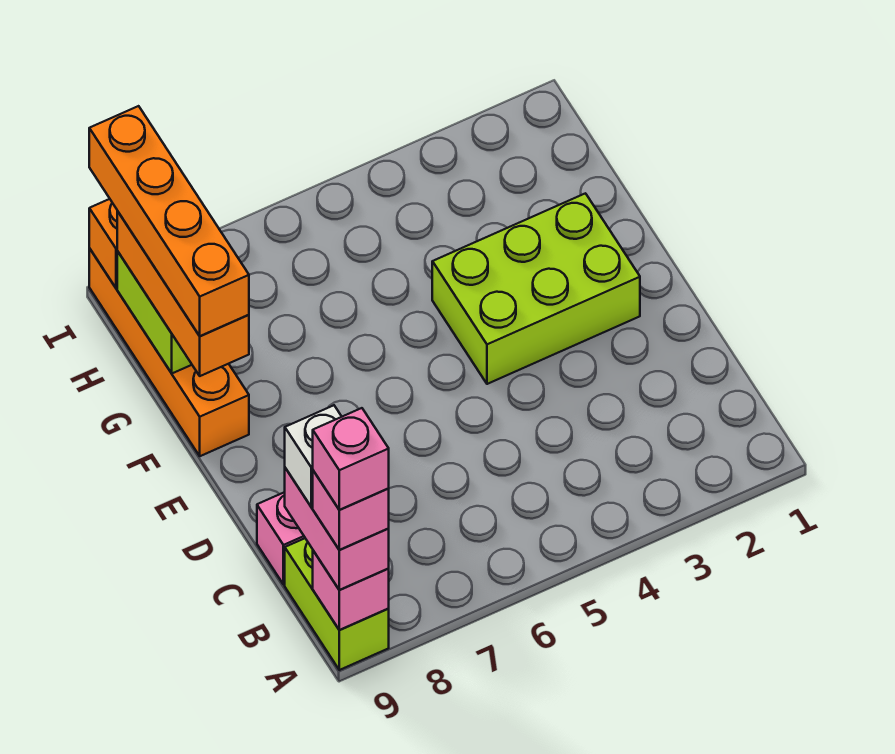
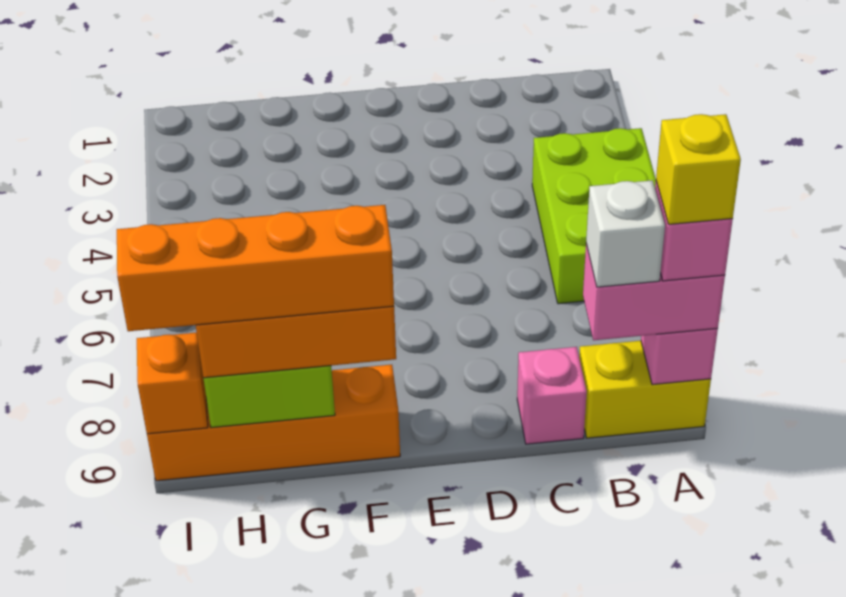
lime 1x2 brick [285,538,389,670] -> yellow 1x2 brick [579,341,711,438]
pink 1x1 brick [313,408,389,510] -> yellow 1x1 brick [656,114,741,224]
lime 2x3 brick [432,193,640,384] -> lime 2x3 brick moved to [532,128,656,304]

